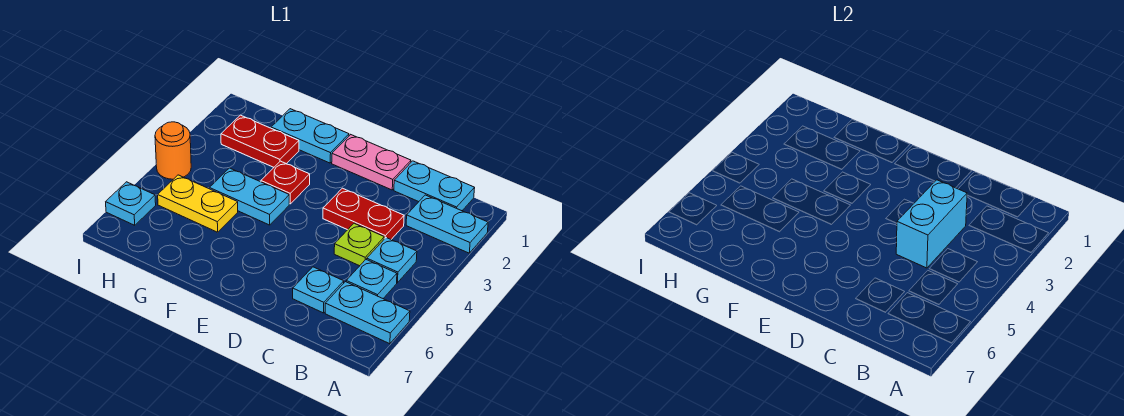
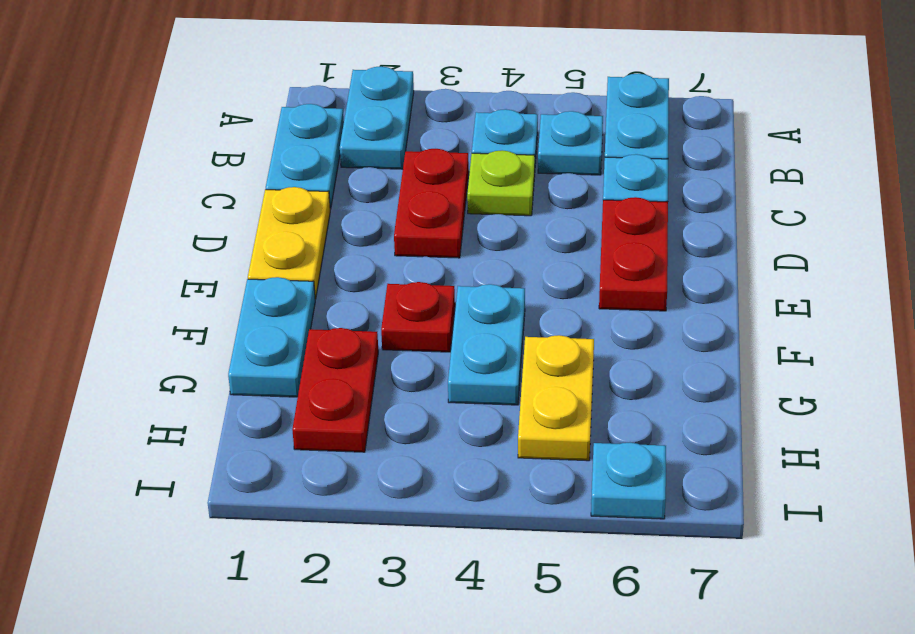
cyan 1x2 brick [896,180,967,268] -> none
pink 1x2 plate [332,135,411,190] -> yellow 1x2 plate [248,187,330,299]
none -> red 1x2 plate [599,197,668,311]
orange 1x1 round brick [155,122,191,179] -> none

